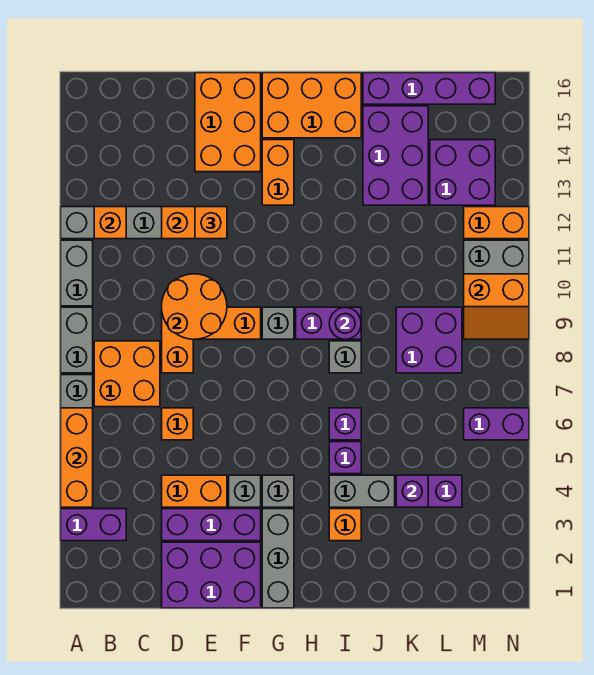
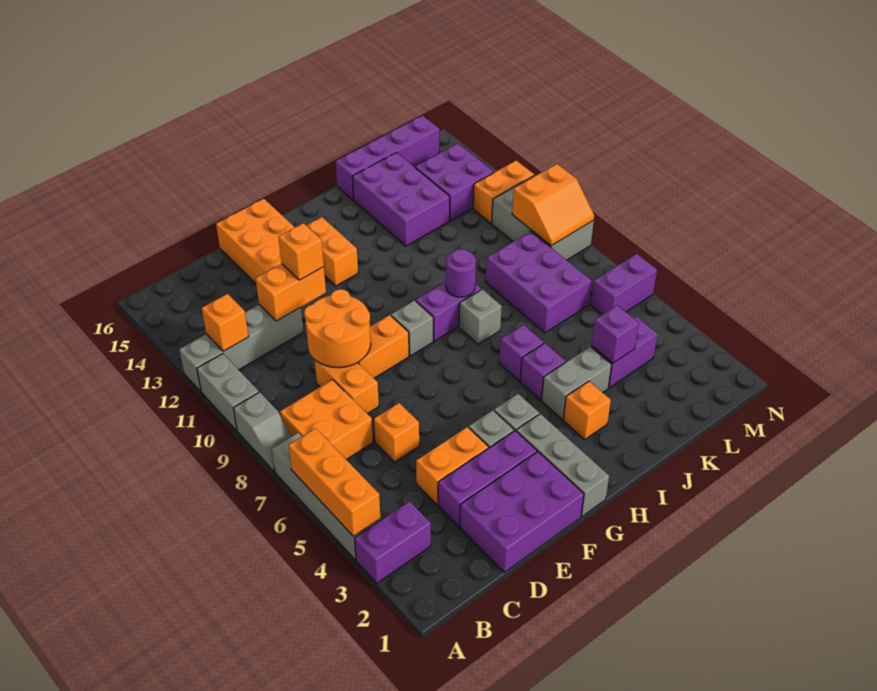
grey 1x2 brick [61,307,93,373] -> grey 1x2 slope [233,392,292,472]
orange 2x3 brick [262,73,361,138] -> none
purple 2x2 brick [396,307,462,373] -> purple 2x3 brick [486,231,591,333]

